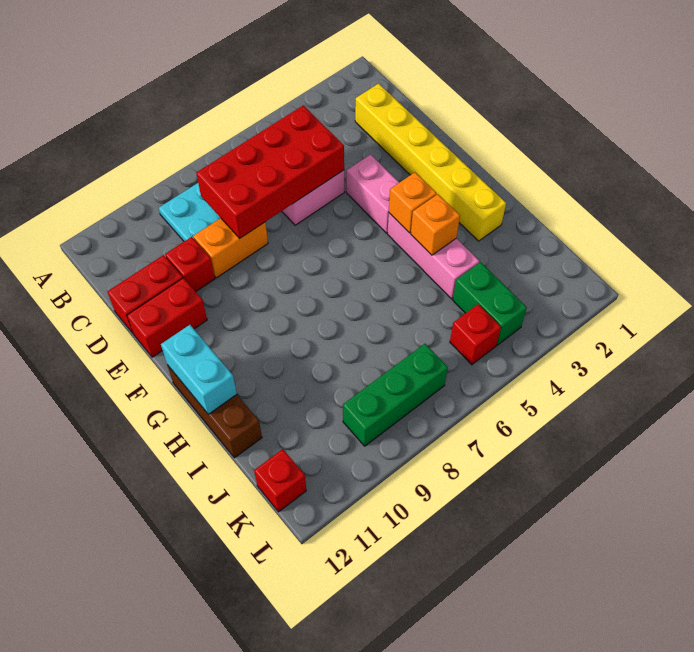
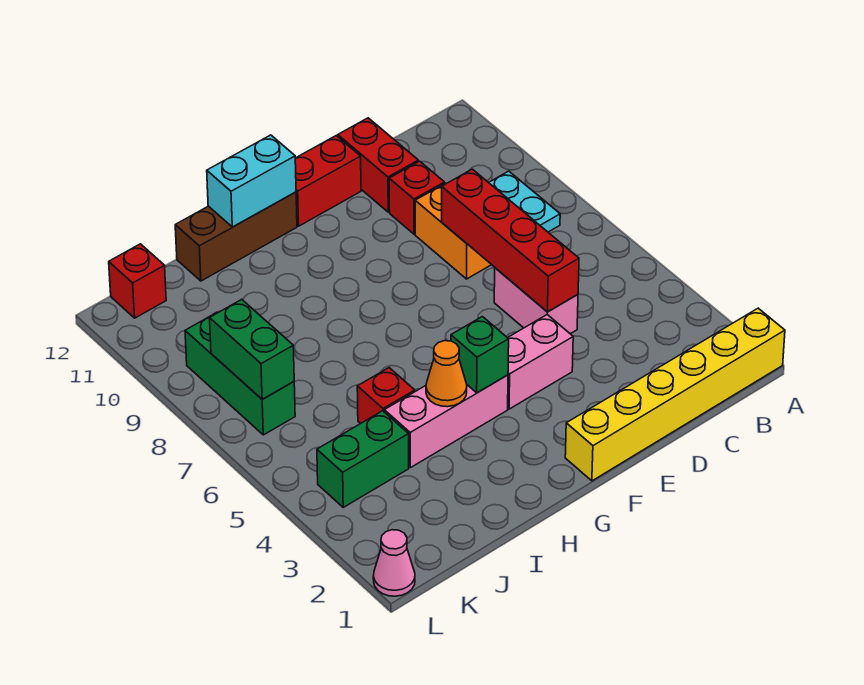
yellow 1x6 brick [355,83,506,241] -> yellow 1x6 brick moved to [565,308,785,481]
red 2x4 brick [196,105,344,239] -> red 1x4 brick [442,169,579,312]
red 1x2 brick [127,278,207,357] -> red 1x2 brick turned to [295,136,361,226]
orange 1x1 brick [389,172,437,233] -> green 1x1 brick [451,317,509,393]
orange 1x1 brick [411,194,460,255] -> orange 1x1 cone [426,341,467,407]
red 1x1 brick [450,304,501,365] -> red 1x1 brick moved to [357,368,415,424]
none -> green 1x2 brick [210,299,294,399]
none -> pink 1x1 cone [373,530,415,596]

